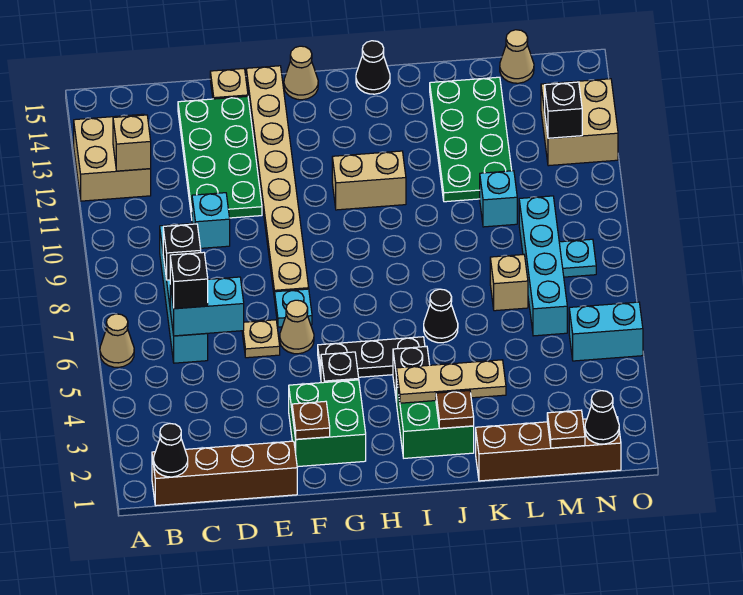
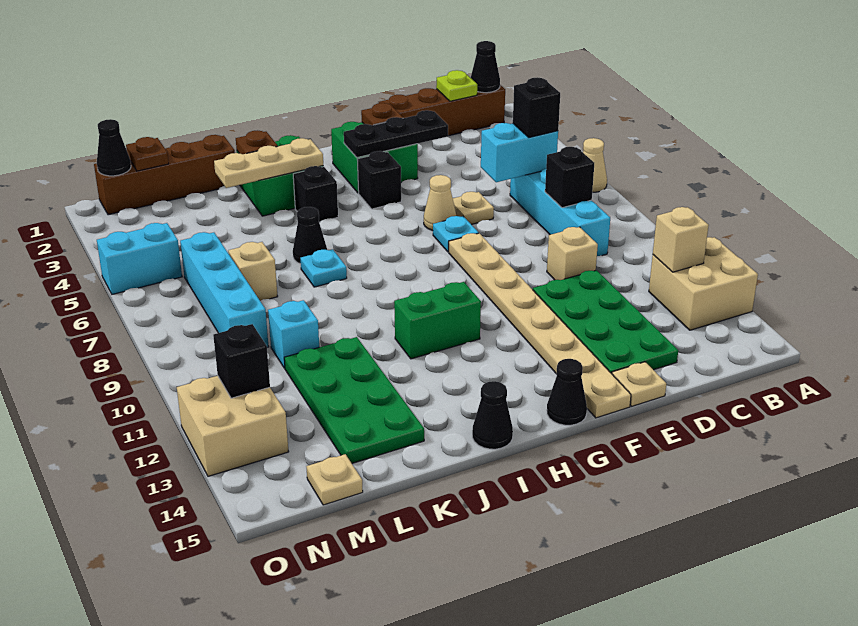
none -> lime 1x1 plate [436,70,477,101]
cyan 1x1 brick [192,193,230,248] -> tan 1x1 brick [547,227,598,280]
black 1x3 plate [318,337,425,377] -> black 1x3 plate moved to [344,110,448,158]
tan 1x1 cone [284,46,318,100] -> black 1x1 cone [547,359,587,425]
tan 1x2 brick [332,151,406,210] -> green 1x2 brick [394,282,481,359]
tan 1x1 cone [500,30,534,83] -> tan 1x1 plate [306,454,363,505]
cyan 1x1 plate [559,239,596,277] -> cyan 1x1 plate moved to [300,249,347,287]

